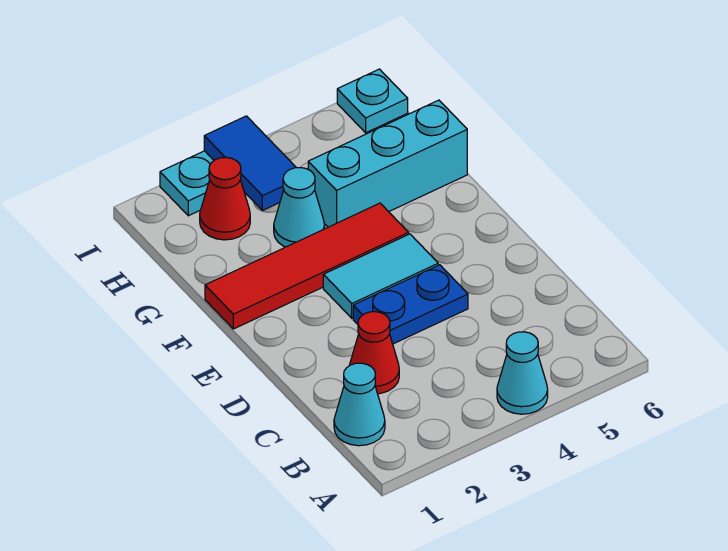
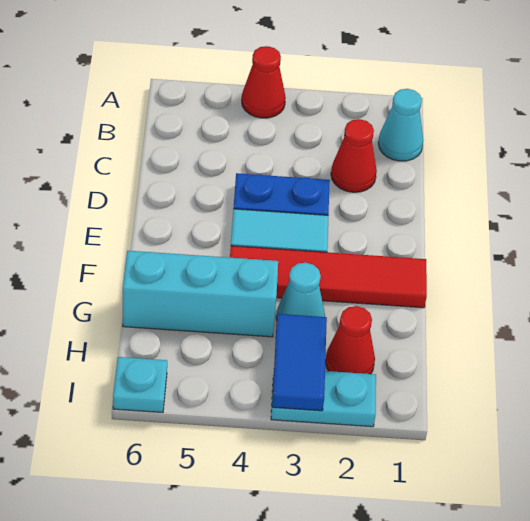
cyan 1x1 cone [497,332,548,414] -> red 1x1 cone [242,46,286,118]

